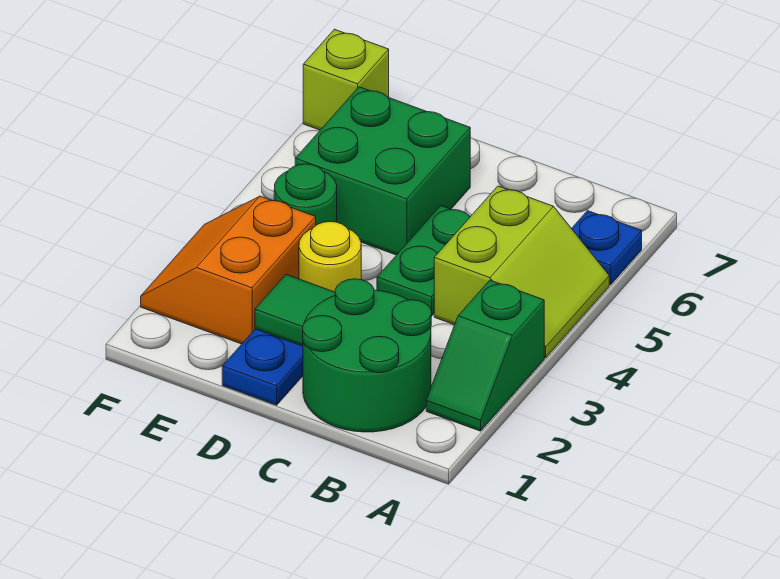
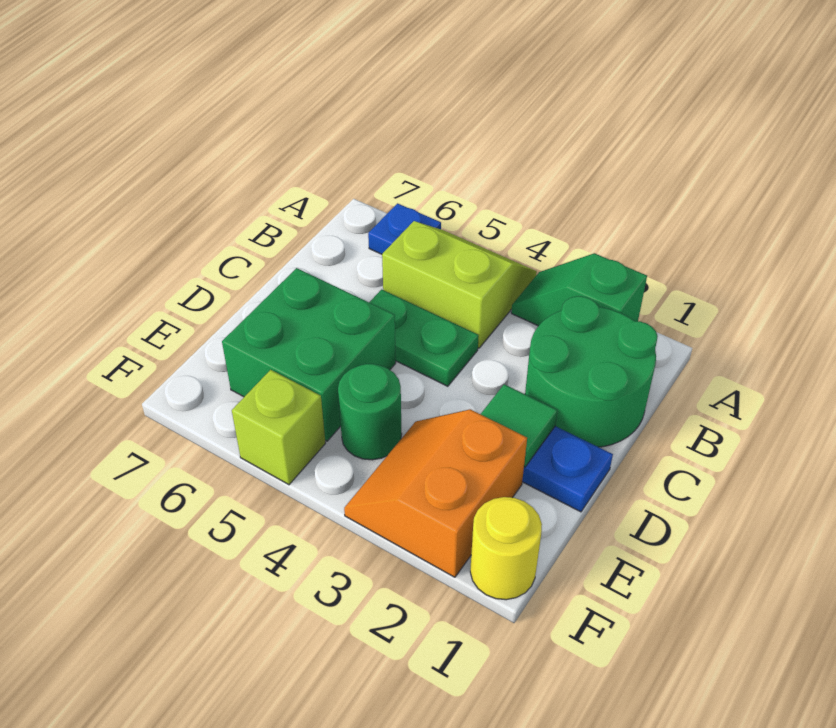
green 1x2 slope [426,280,544,431] -> green 1x2 slope turned to [511,253,647,326]
yellow 1x1 round brick [299,222,361,292] -> yellow 1x1 round brick moved to [470,497,542,600]
orange 2x2 slope [141,196,316,344] -> orange 2x2 slope turned to [344,409,527,577]
lime 1x1 brick [303,29,389,130] -> lime 1x1 brick moved to [232,370,325,485]

